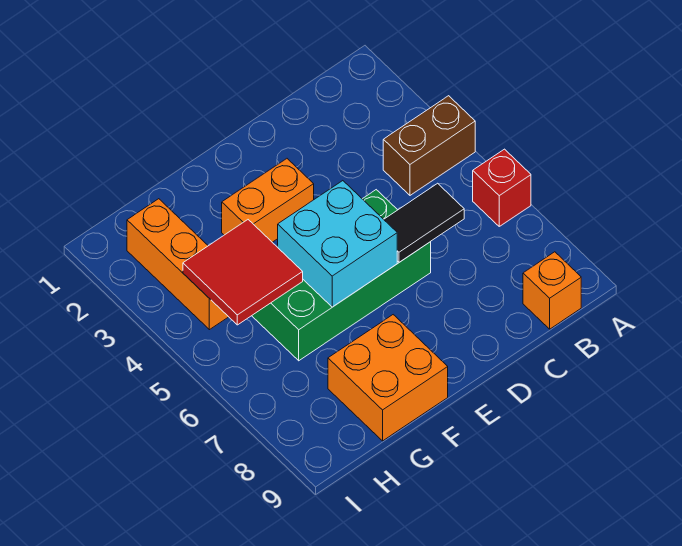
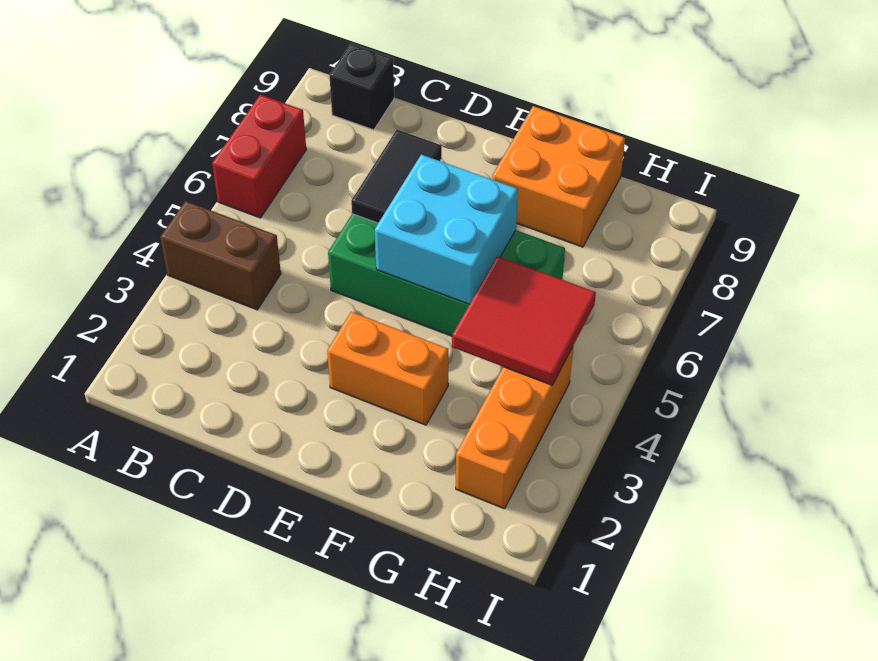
red 1x1 brick [473,149,531,226] -> red 1x2 brick [212,95,306,218]
orange 1x1 brick [523,252,581,329] -> black 1x1 brick [329,44,394,130]
black 1x2 tile [384,183,464,262] -> black 1x2 tile turned to [351,130,442,223]

